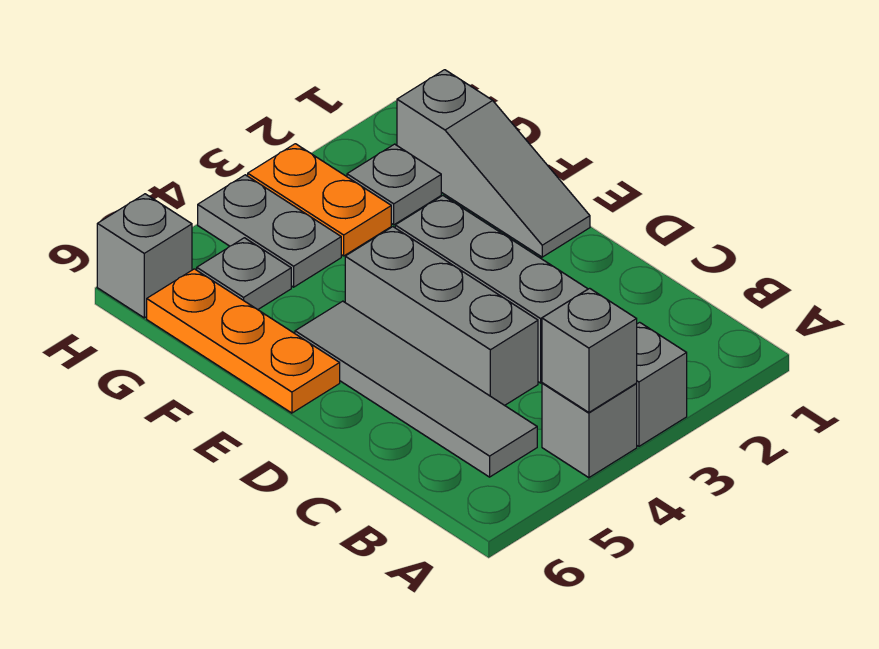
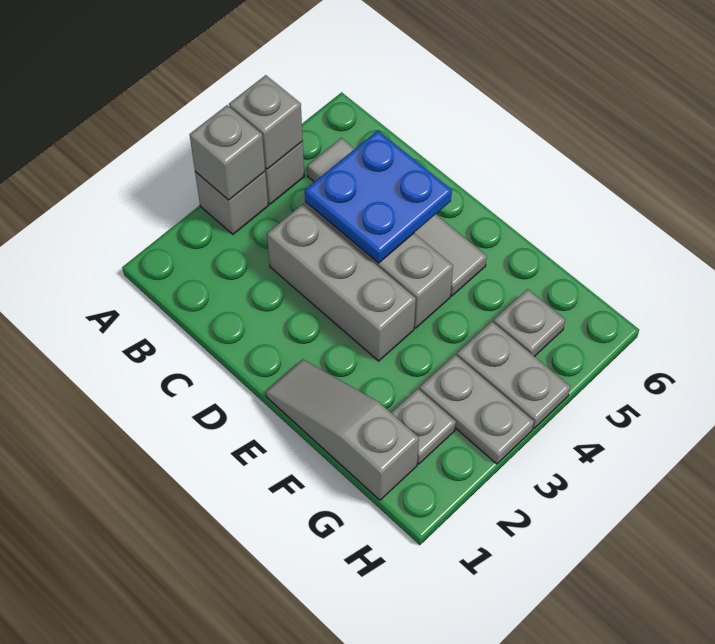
none -> blue 2x2 plate [305,130,452,263]
orange 1x3 plate [147,269,340,413] -> none
orange 1x2 plate [248,144,391,256] -> grey 1x2 plate [420,355,534,464]
grey 1x1 brick [97,194,192,318] -> grey 1x1 brick moved to [190,105,265,200]

